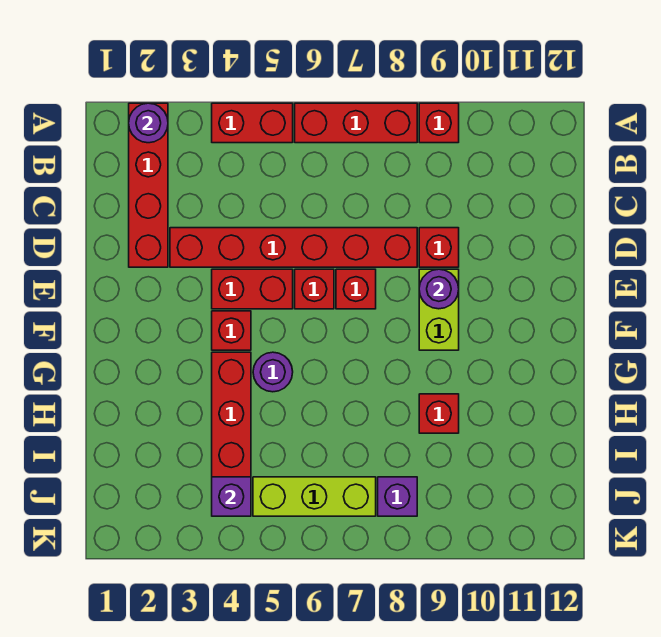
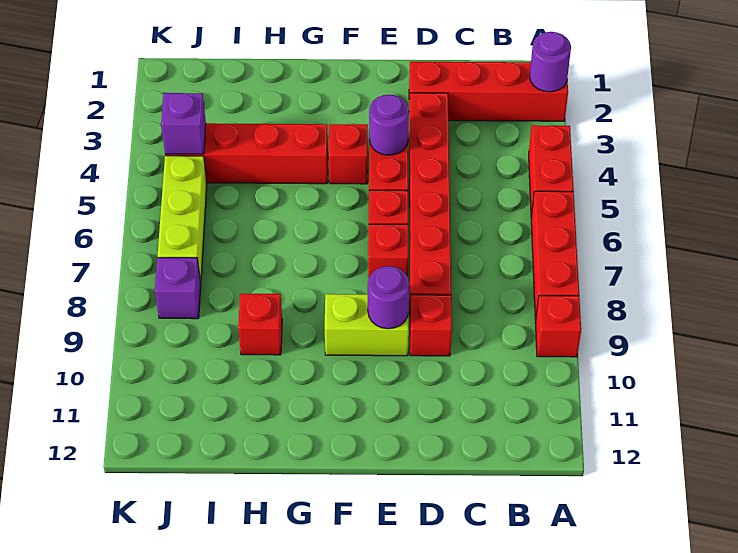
purple 1x1 round brick [253,352,293,392] -> purple 1x1 round brick moved to [369,95,409,155]

